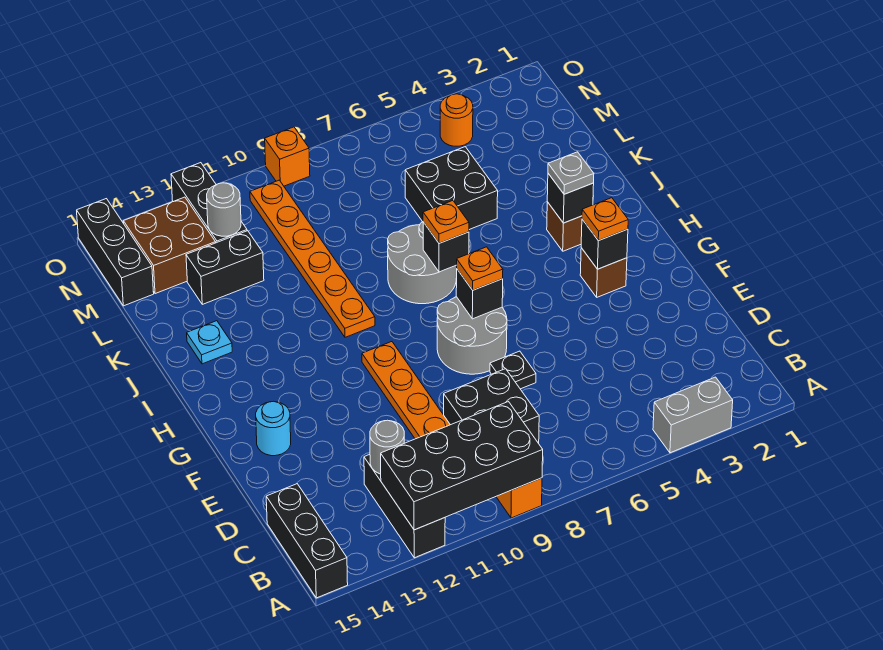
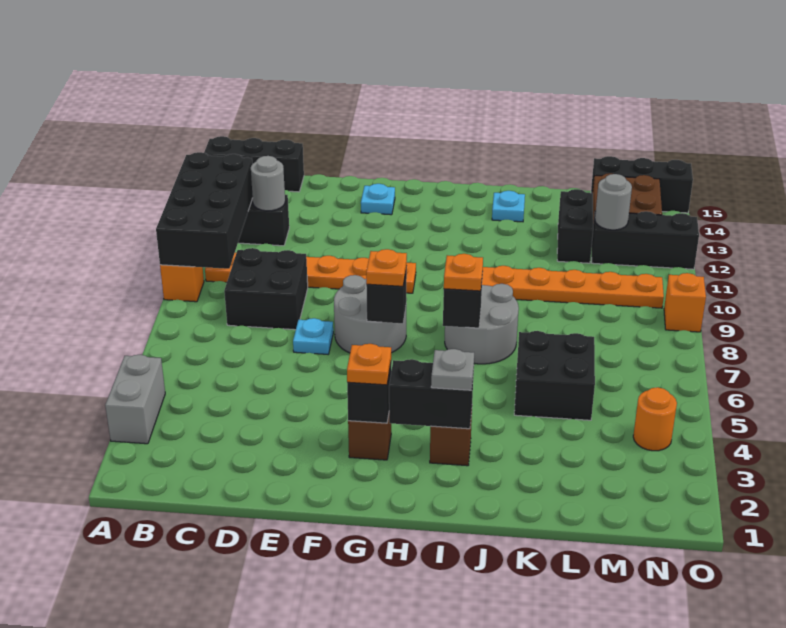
black 1x1 plate [490,351,536,389] -> cyan 1x1 plate [293,318,333,354]
cyan 1x1 round brick [256,401,291,456] -> cyan 1x1 plate [361,184,395,215]
black 1x1 brick [547,174,594,223] -> black 1x2 brick [389,359,474,429]

